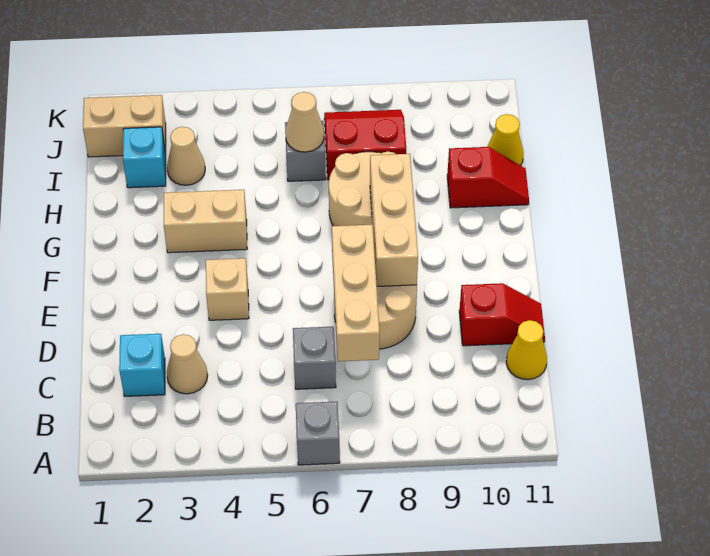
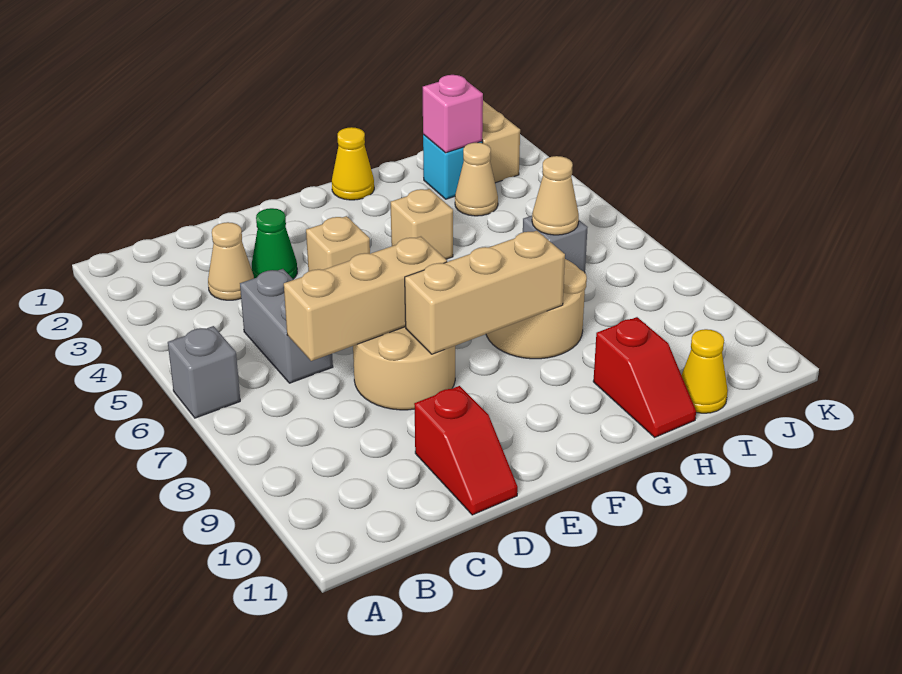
cyan 1x1 brick [119,334,165,396] -> none
grey 1x1 brick [293,327,336,389] -> grey 1x2 brick [240,269,333,383]
yellow 1x1 cone [506,320,547,380] -> yellow 1x1 cone moved to [332,127,374,200]
none -> green 1x1 cone [252,208,297,279]
tan 1x2 brick [164,190,247,253] -> tan 1x1 brick [391,189,453,259]
none -> pink 1x1 brick [423,75,483,153]
red 2x2 slope [324,110,406,180] -> none

